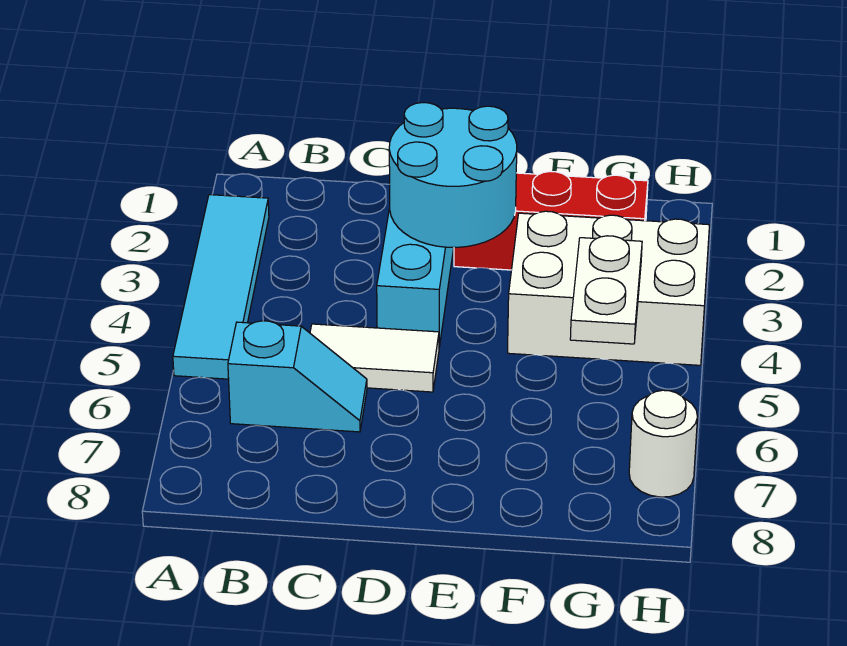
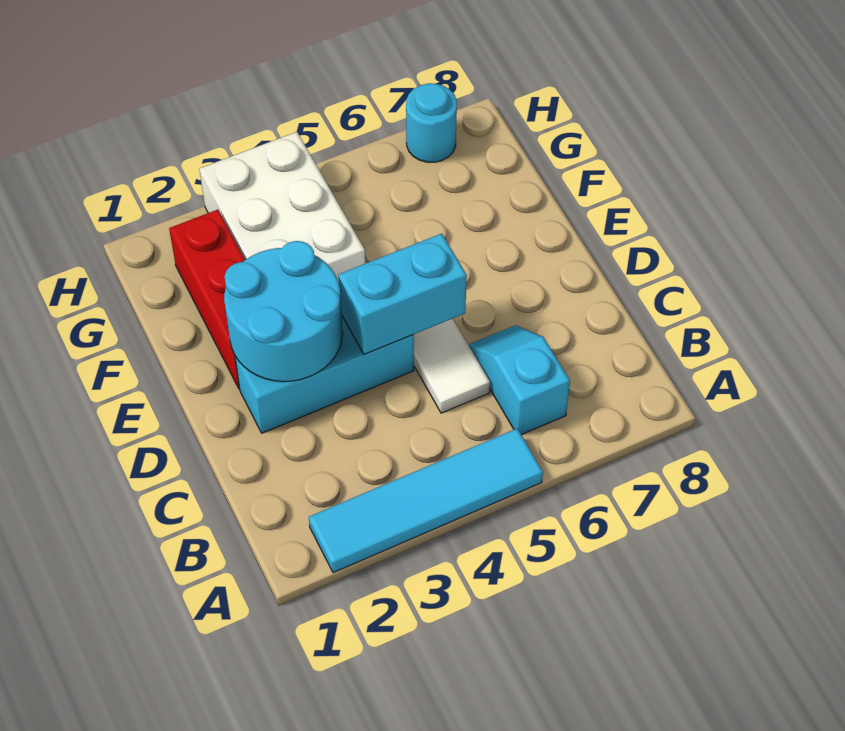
none -> cyan 1x2 brick [338,234,467,354]
white 1x2 plate [570,236,642,344] -> none
white 1x1 round brick [629,390,697,497] -> cyan 1x1 round brick [406,83,457,162]

